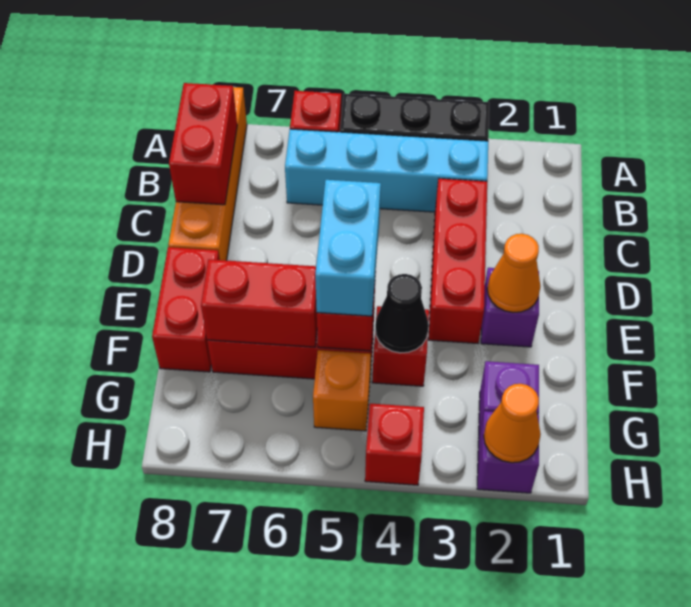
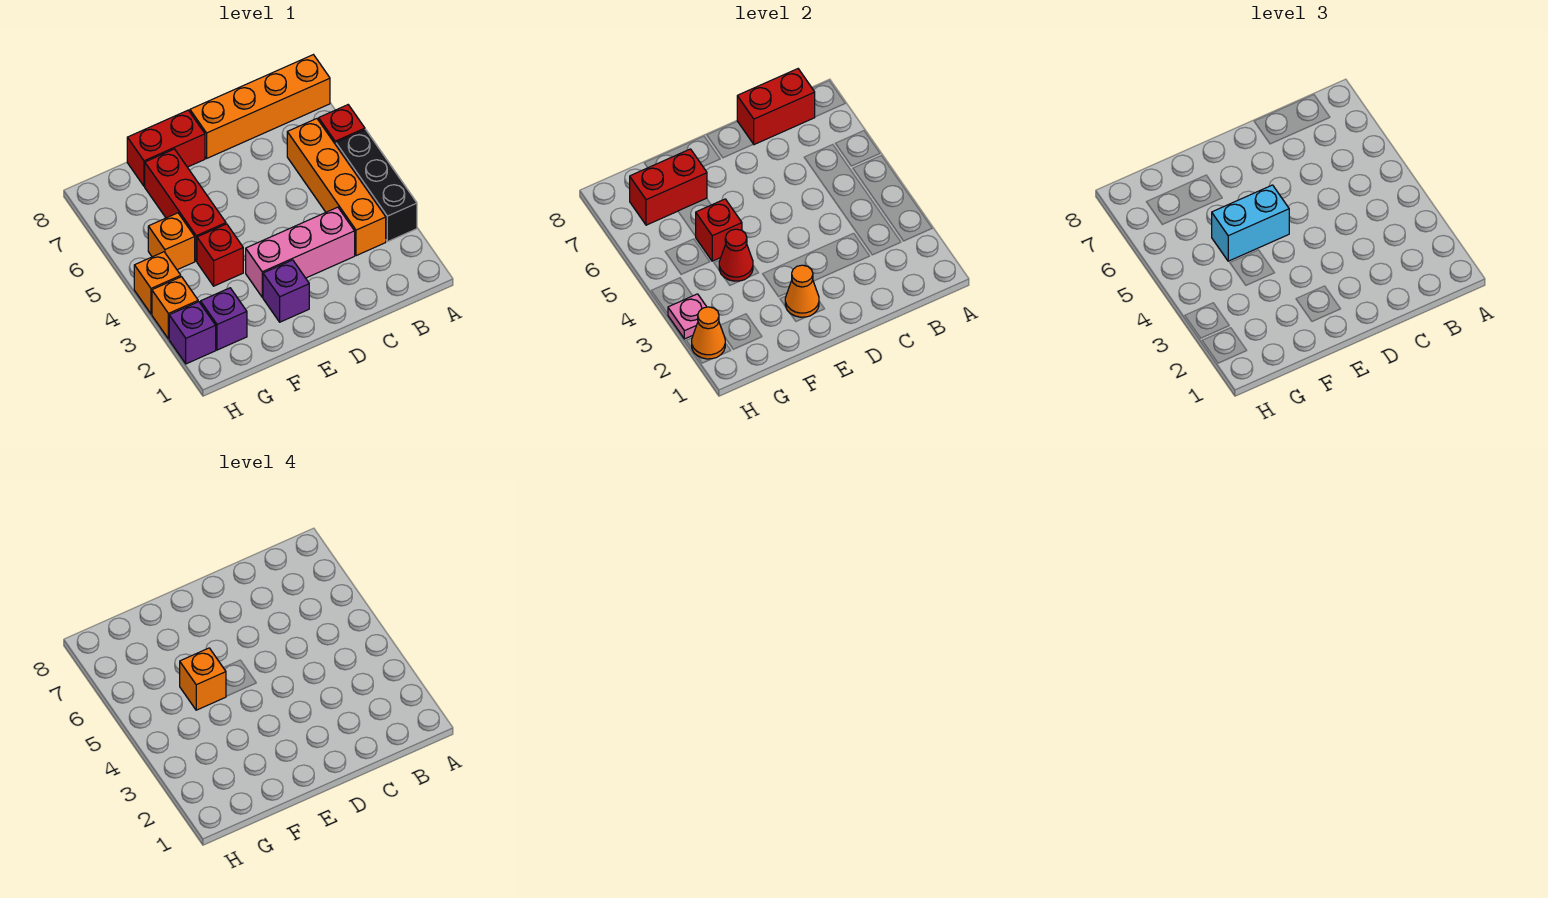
cyan 1x4 brick [285,129,488,212] -> orange 1x4 brick [287,119,386,256]
red 1x3 brick [428,178,487,344] -> pink 1x3 brick [246,207,355,297]
black 1x1 cone [375,274,429,353] -> red 1x1 cone [719,229,753,281]
none -> orange 1x1 brick [180,648,226,710]
red 1x2 brick [201,259,317,347] -> red 1x2 brick turned to [630,149,707,225]
none -> orange 1x1 brick [152,277,198,339]
none -> pink 1x1 plate [668,294,706,339]
red 1x1 brick [365,404,424,485] -> orange 1x1 brick [134,252,181,314]

